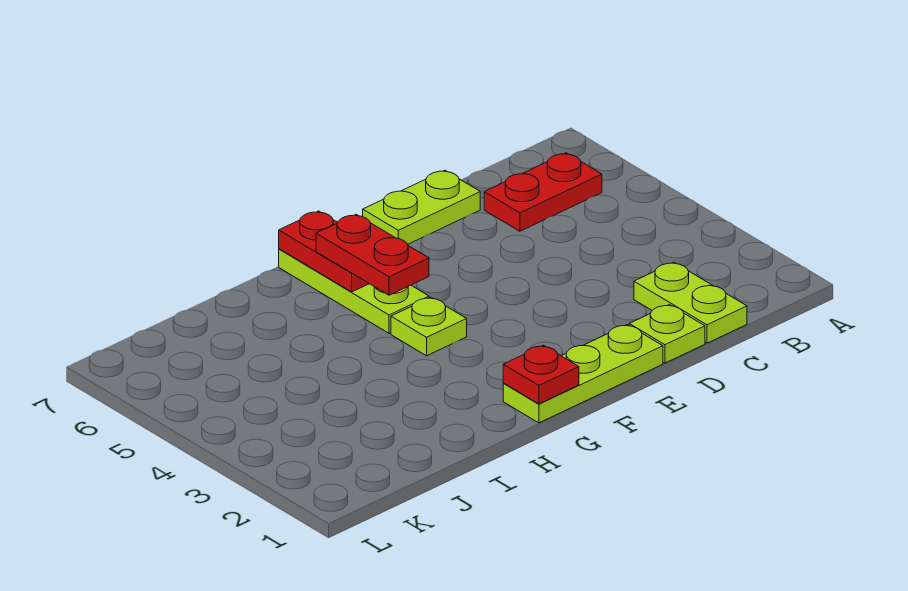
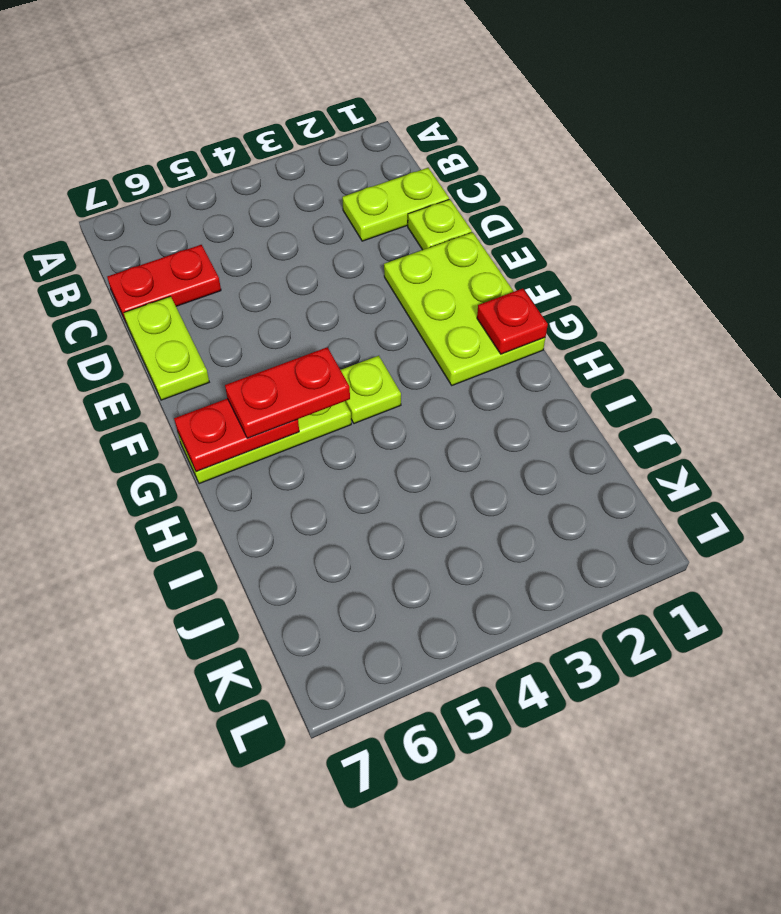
red 1x2 plate [484,153,602,231] -> red 1x2 plate turned to [107,245,221,324]
lime 1x3 plate [503,325,663,423] -> lime 2x3 plate [384,232,545,385]

